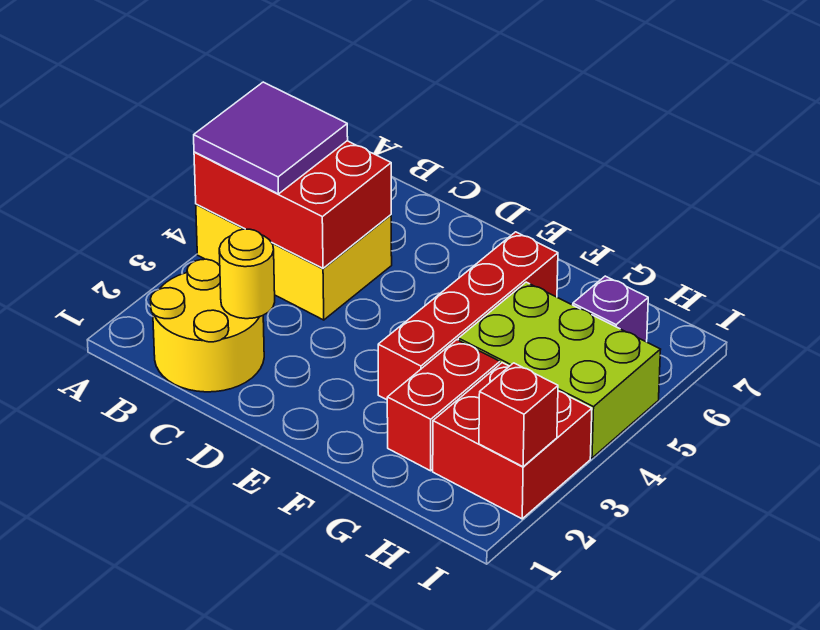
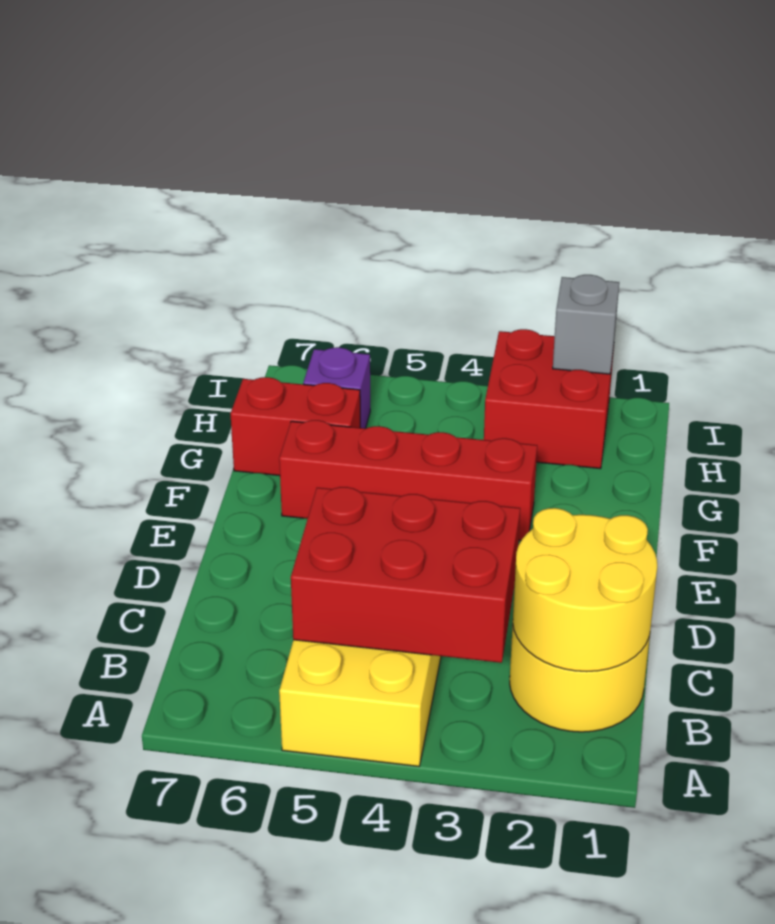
red 2x3 brick [194,141,391,268] -> red 2x3 brick turned to [291,487,520,663]
purple 2x2 tile [194,82,348,194] -> none
yellow 1x1 round brick [219,229,275,319] -> yellow 2x2 round brick [513,508,657,672]
red 1x2 brick [387,340,500,471] -> red 1x2 brick moved to [231,377,360,476]
lime 2x3 brick [458,282,661,458] -> none
red 1x1 brick [479,363,558,467] -> grey 1x1 brick [553,275,619,374]

